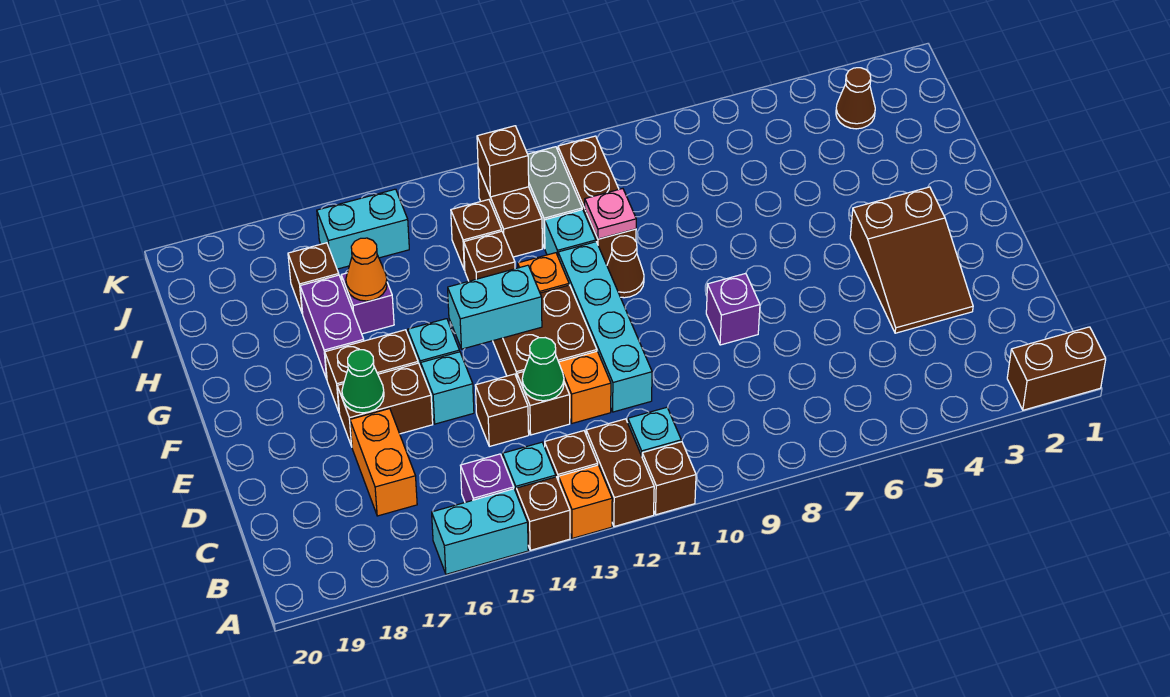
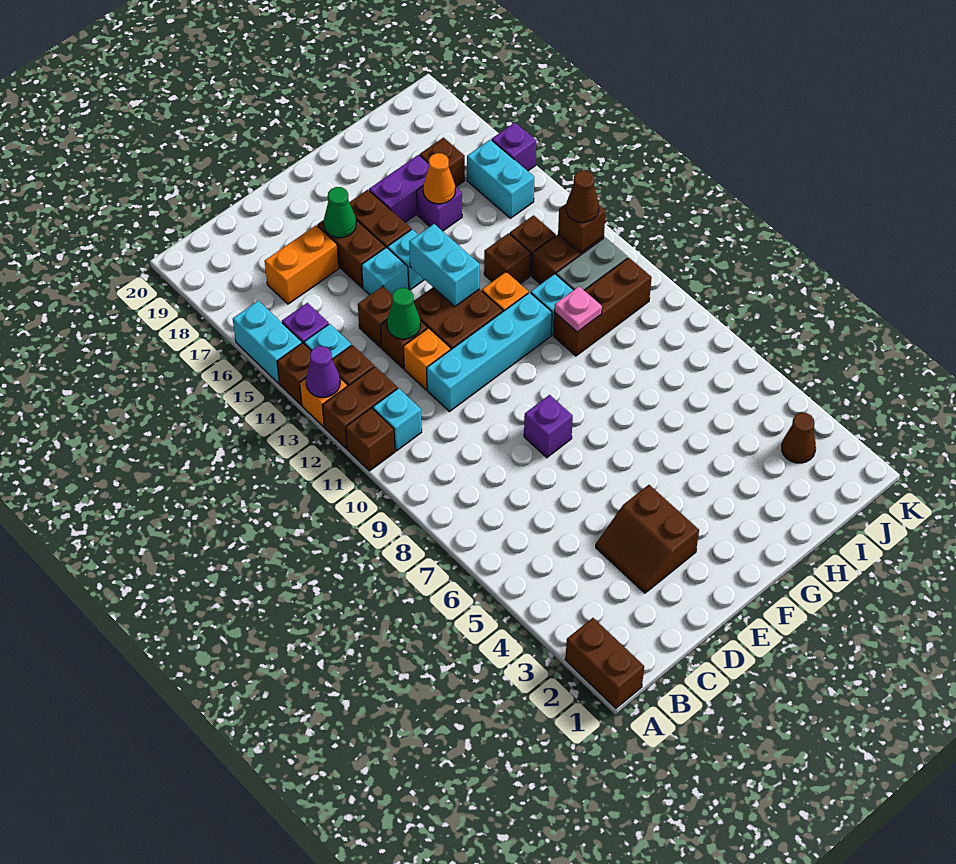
none -> purple 1x1 cone [306,346,340,397]
brown 2x3 slope [850,187,973,333] -> brown 2x2 slope [596,485,699,593]
brown 1x1 cone [607,236,644,298] -> brown 1x1 cone moved to [566,171,599,222]
none -> purple 1x1 brick [492,123,536,171]

